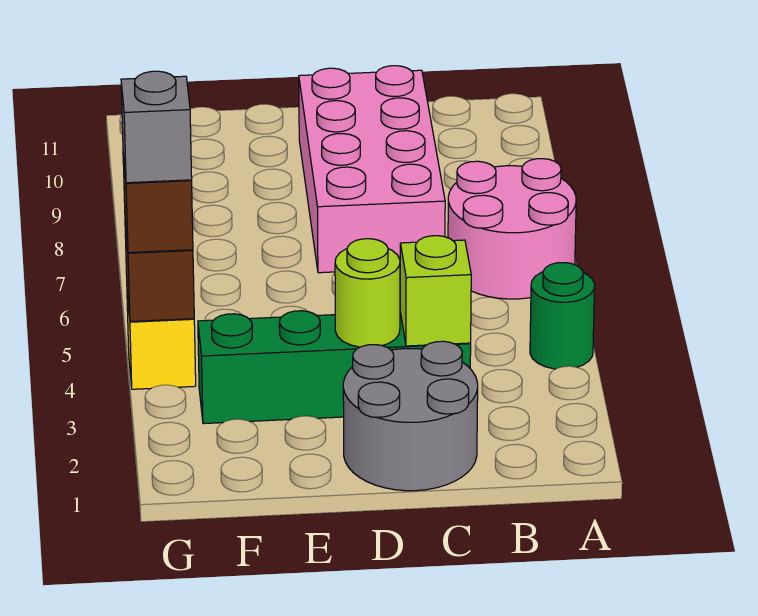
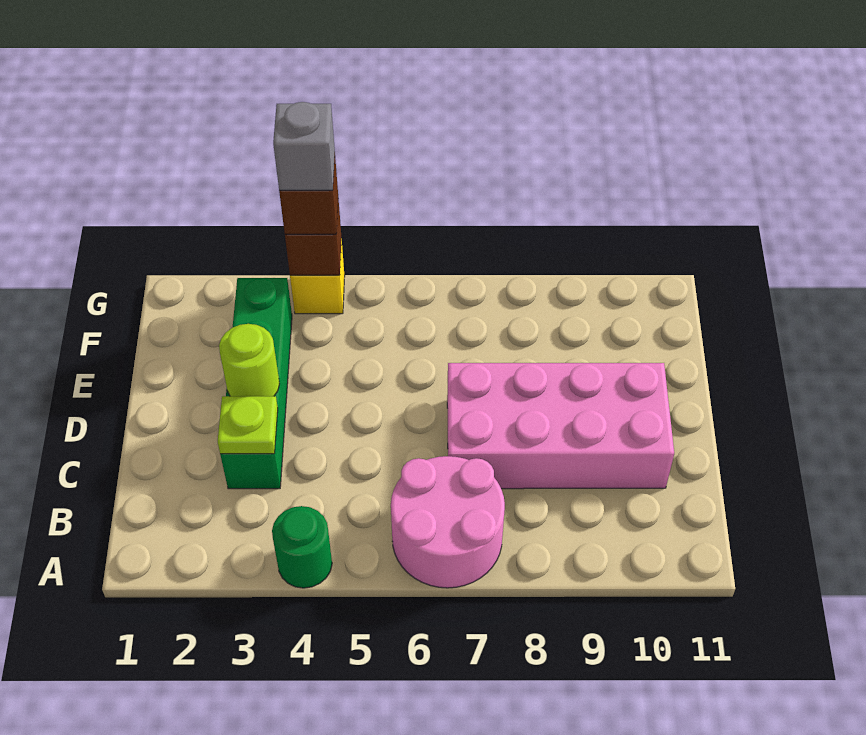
grey 2x2 round brick [343,341,478,491] -> none
lime 1x1 brick [400,236,471,346] -> lime 1x1 plate [218,396,278,454]

